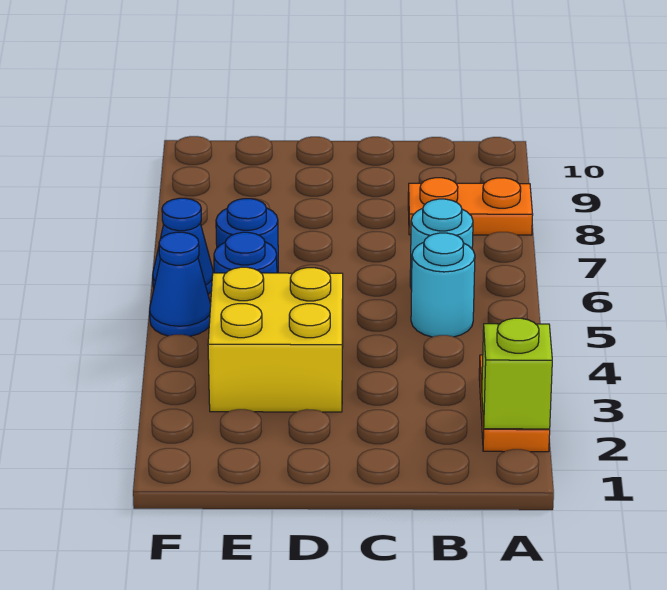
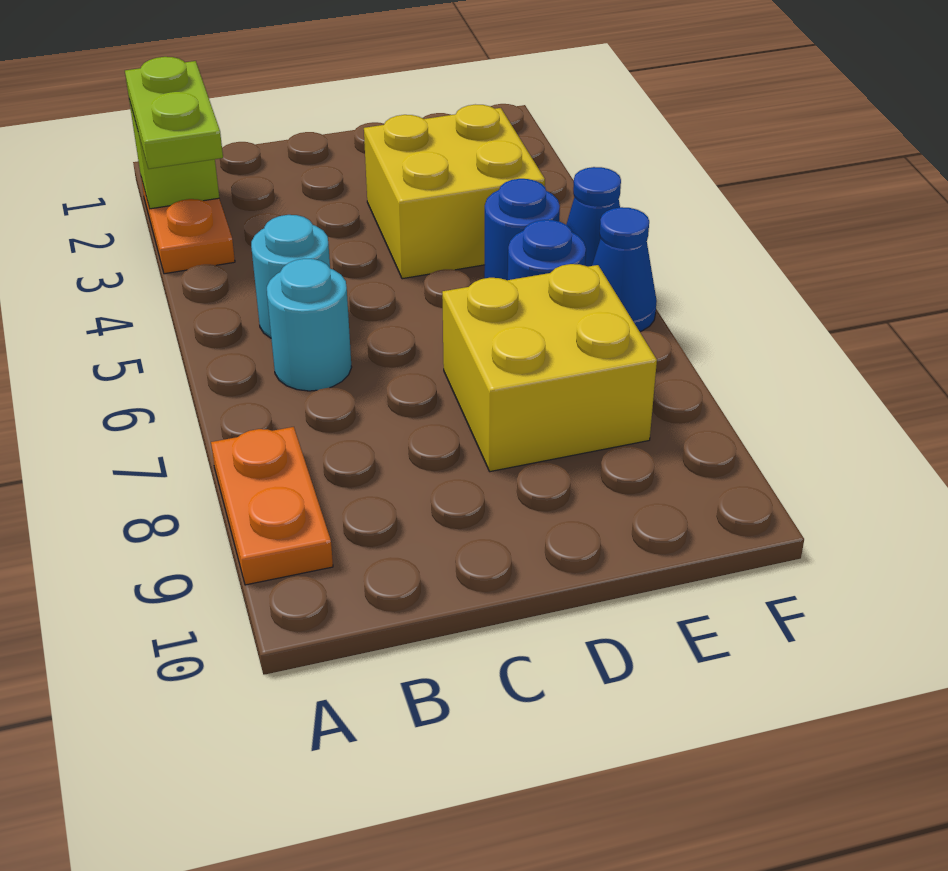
none -> lime 1x2 plate [125,57,223,169]
orange 1x2 plate [408,178,533,235] -> orange 1x2 plate turned to [211,427,333,585]
none -> yellow 2x2 brick [442,264,657,472]

